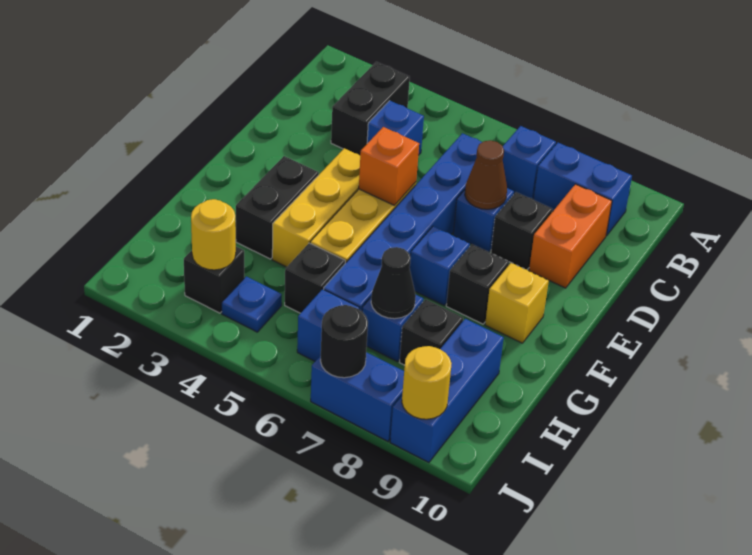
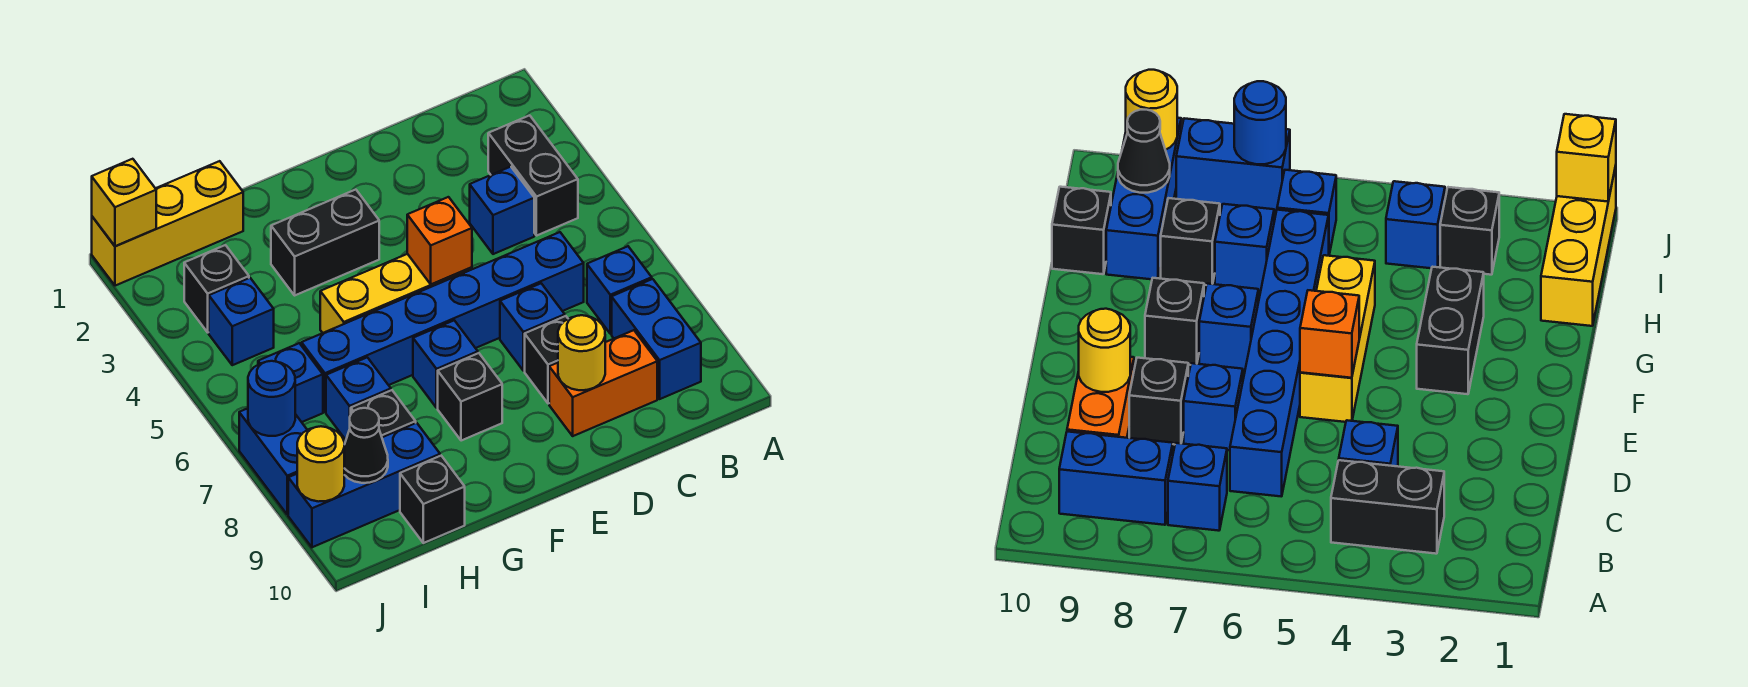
black 1x2 brick [331,62,410,155] -> black 1x2 brick turned to [488,115,578,236]
brown 1x1 cone [465,140,507,209] -> none
yellow 1x3 brick [272,148,360,267] -> yellow 1x3 brick moved to [92,161,243,286]
yellow 1x1 brick [485,263,549,343] -> yellow 1x1 brick moved to [92,159,156,246]
black 1x1 brick [285,243,345,313] -> black 1x1 brick moved to [400,456,465,543]
black 1x1 cone [371,247,416,319] -> black 1x1 cone moved to [344,408,388,483]
yellow 1x1 round brick [191,199,236,270] -> yellow 1x1 round brick moved to [558,315,605,390]
blue 1x1 plate [222,276,282,332] -> blue 1x1 brick [209,278,274,365]
black 1x1 round brick [320,305,368,378] -> blue 1x1 round brick [248,361,295,436]

